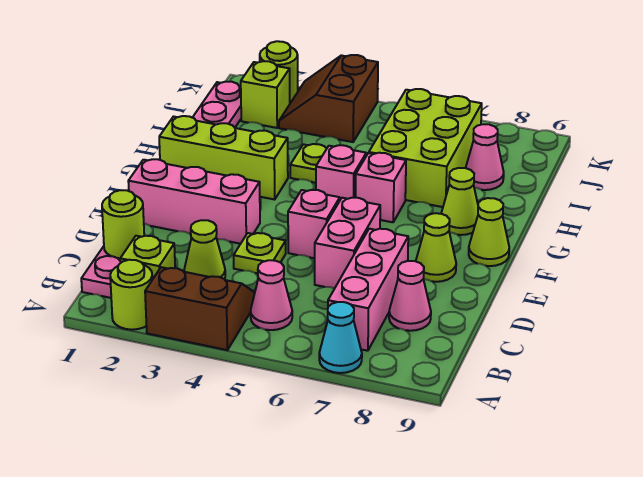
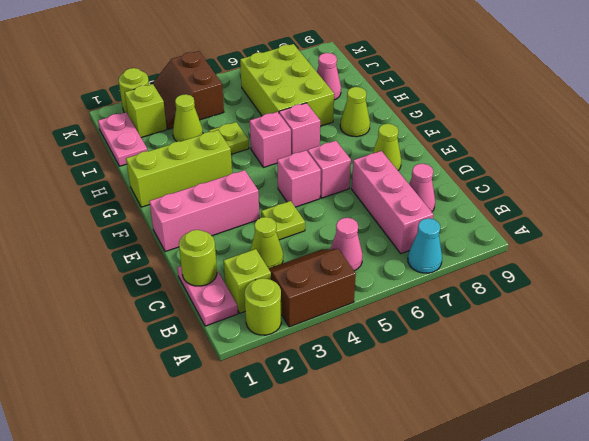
pink 1x2 brick [315,198,380,289] -> pink 1x1 brick [308,141,351,198]
lime 1x1 cone [469,198,509,266] -> lime 1x1 cone moved to [173,94,203,142]

